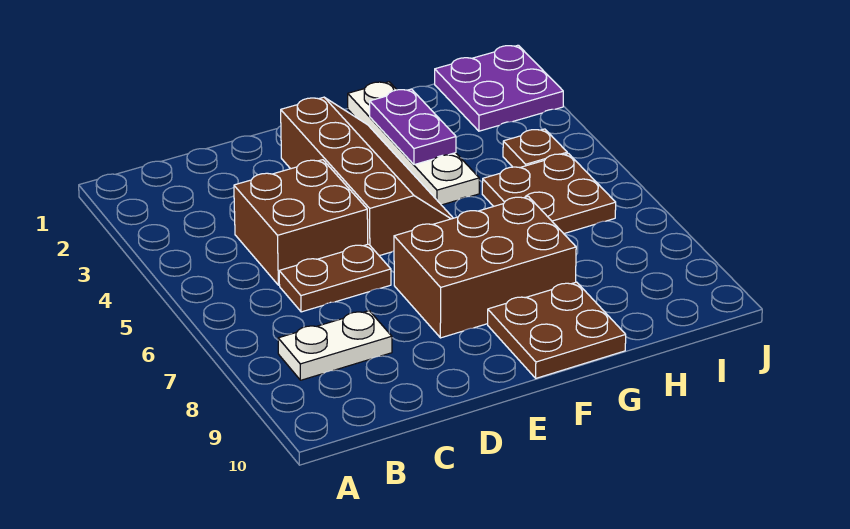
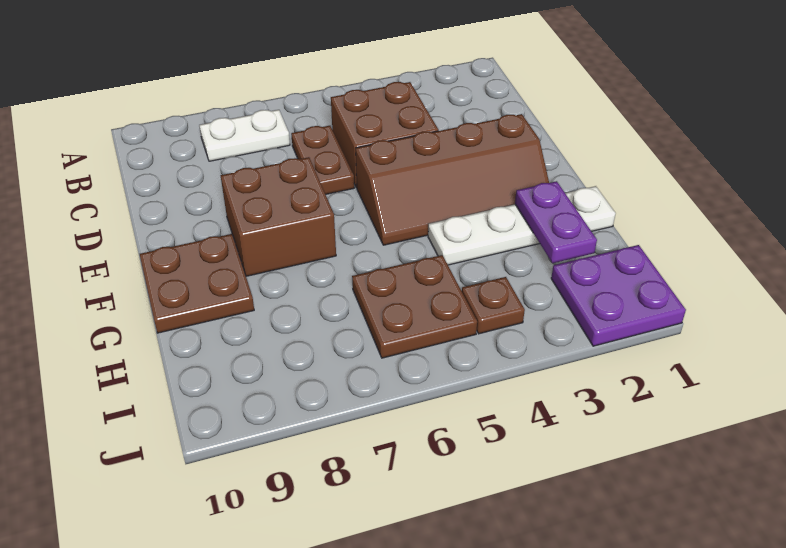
white 1x2 plate [278,311,392,380] -> white 1x2 plate turned to [199,110,290,161]
brown 2x3 brick [394,196,576,338] -> brown 2x2 brick [220,157,336,276]
purple 1x2 plate [370,89,456,165] -> purple 1x2 plate turned to [515,181,597,263]

